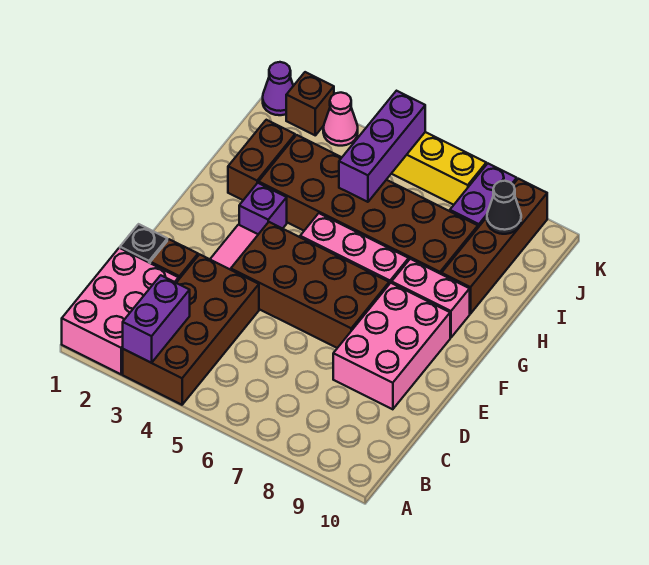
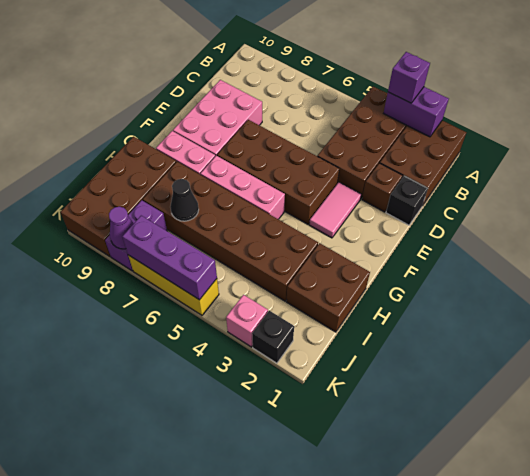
pink 2x3 brick [62,248,179,374] -> brown 2x3 brick [380,121,466,206]
purple 1x2 brick [123,275,190,363] -> purple 1x2 brick turned to [384,87,449,137]
purple 1x1 brick [239,183,287,234] -> purple 1x1 brick moved to [388,52,430,103]
brown 1x2 brick [228,120,295,200] -> brown 2x2 brick [287,243,370,332]
brown 1x4 brick [442,179,547,314] -> brown 2x4 brick [60,137,176,257]
purple 1x3 brick [339,91,425,202] -> purple 1x3 brick turned to [122,216,217,300]
black 1x1 cone [487,181,521,234] -> black 1x1 cone moved to [170,179,199,221]
purple 1x1 cone [263,62,293,115] -> purple 1x1 cone moved to [109,207,134,249]
brown 1x1 brick [286,72,334,135] -> black 1x1 brick [252,311,294,363]
pink 1x1 cone [323,93,358,146] -> pink 1x1 brick [226,295,268,347]

